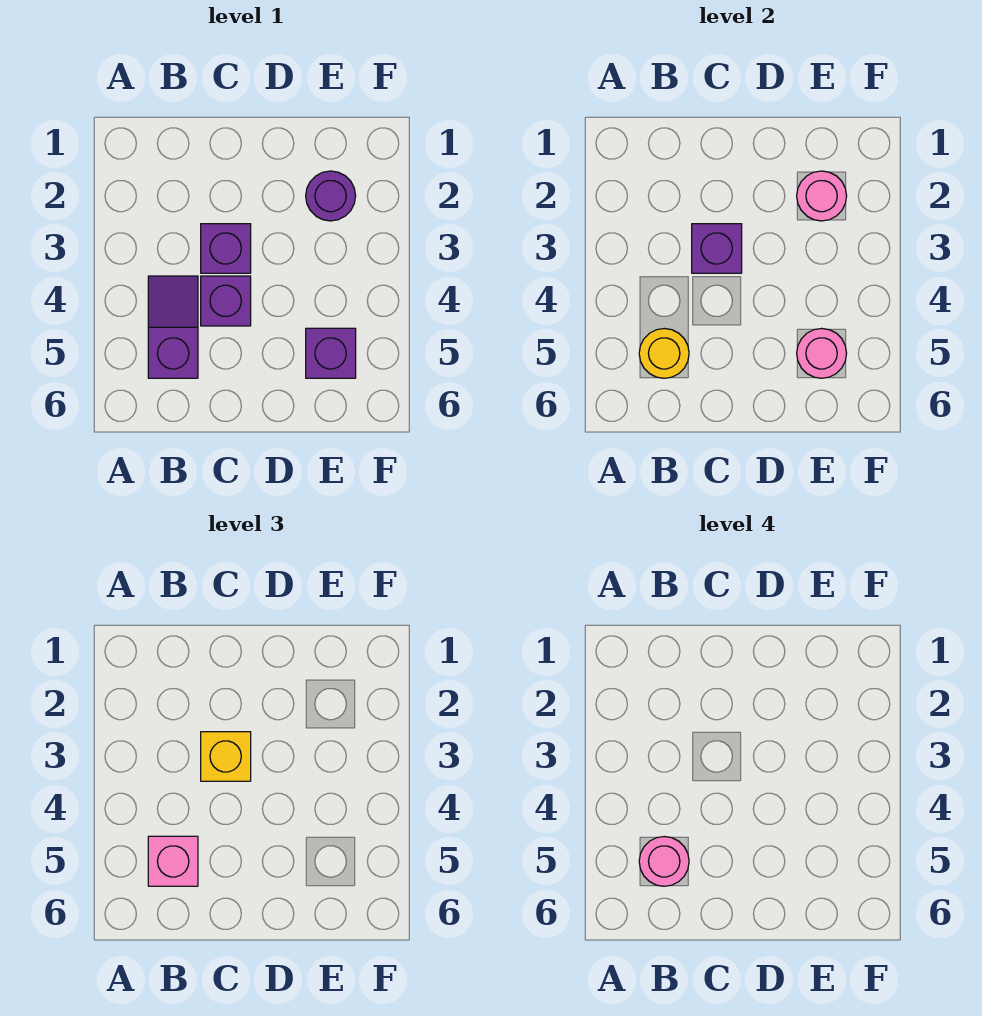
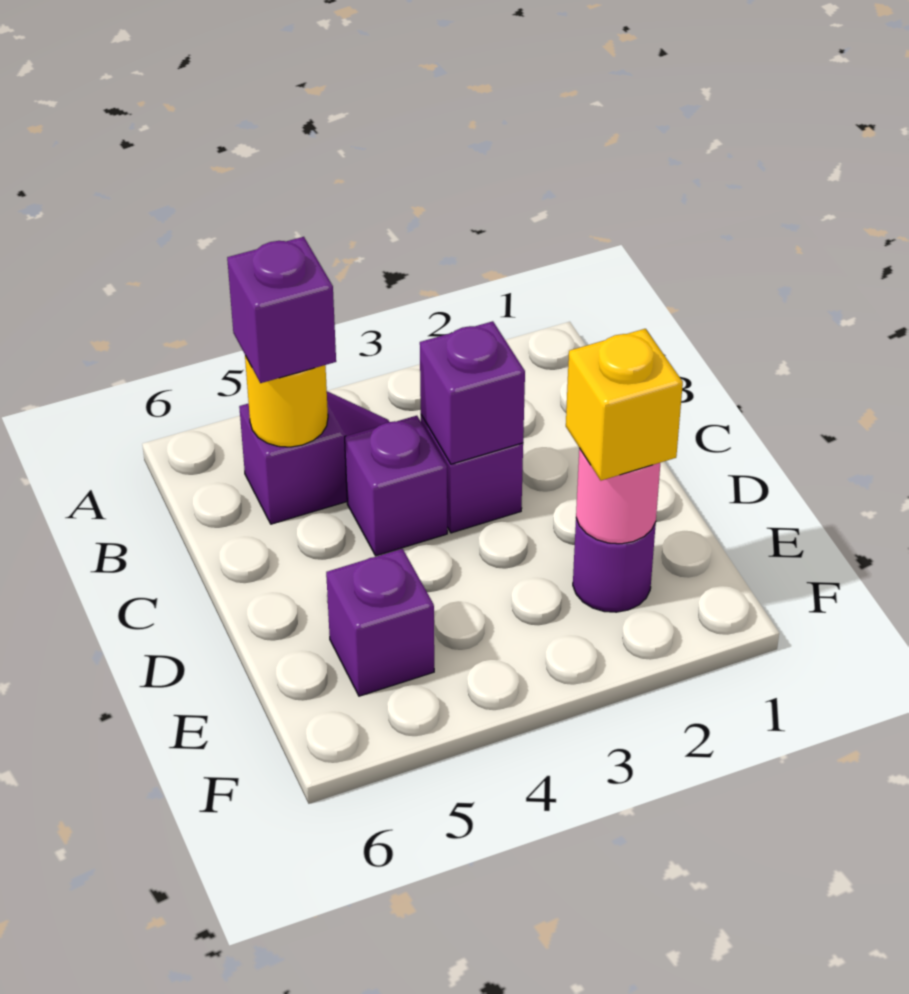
pink 1x1 brick [148,836,198,886] -> purple 1x1 brick [227,237,336,383]
pink 1x1 round brick [639,837,689,886] -> none
yellow 1x1 brick [201,732,251,781] -> yellow 1x1 brick moved to [566,329,683,481]
pink 1x1 round brick [797,328,847,378] -> none

